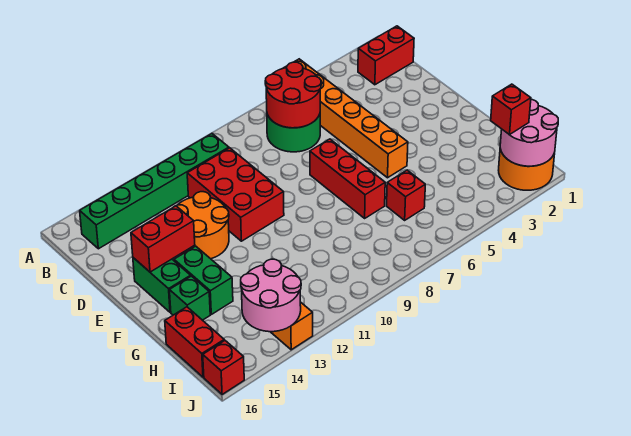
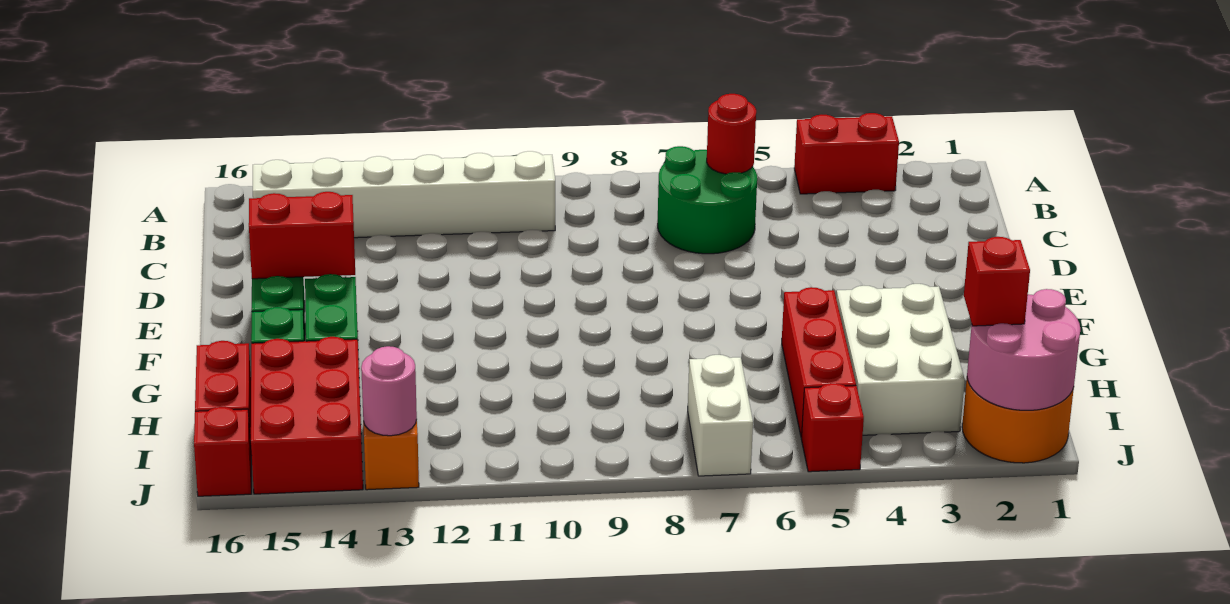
orange 1x6 brick [284,59,408,178] -> none
red 1x2 brick [358,26,414,85] -> red 1x2 brick moved to [794,113,899,194]
red 2x2 round brick [265,62,321,128] -> red 1x1 round brick [707,94,756,174]
green 1x6 brick [80,134,229,249] -> white 1x6 brick [253,151,555,238]
red 2x3 brick [187,148,284,241] -> red 2x3 brick moved to [251,337,363,494]
orange 2x2 round brick [174,192,229,259] -> none
red 1x3 brick [310,139,385,218] -> red 1x3 brick moved to [782,287,856,438]
none -> white 2x3 brick [836,284,965,435]
red 1x1 brick [387,170,425,220] -> red 1x1 brick moved to [801,383,864,472]
none -> white 1x2 brick [688,355,753,476]
pink 2x2 round brick [241,259,301,332] -> pink 1x1 round brick [361,346,417,436]

